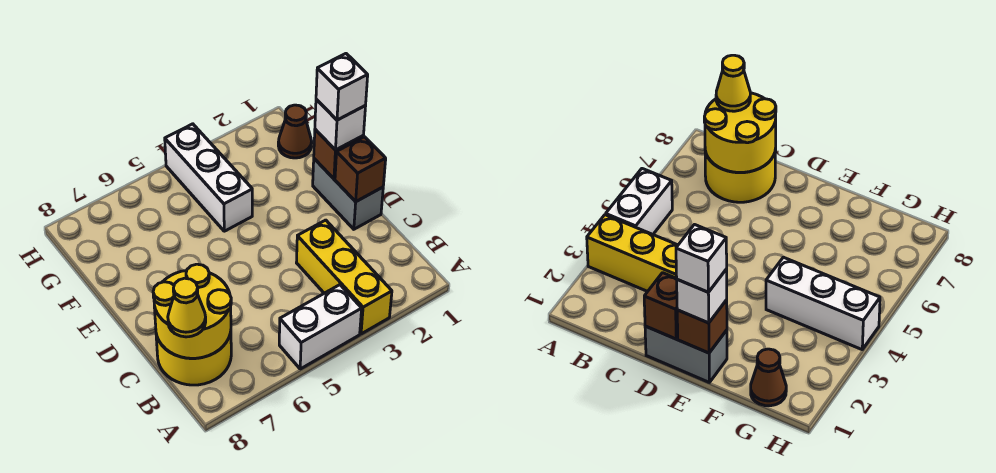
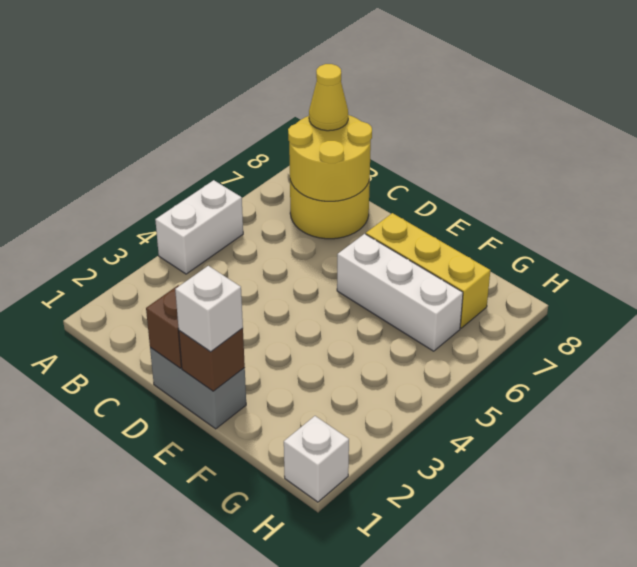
yellow 1x3 brick [296,220,392,334] -> yellow 1x3 brick moved to [366,213,490,328]
white 1x1 brick [316,54,368,120] -> white 1x1 brick moved to [284,416,349,502]
white 1x3 brick [165,124,252,231] -> white 1x3 brick moved to [337,234,463,351]
brown 1x1 cone [278,105,312,158] -> none

